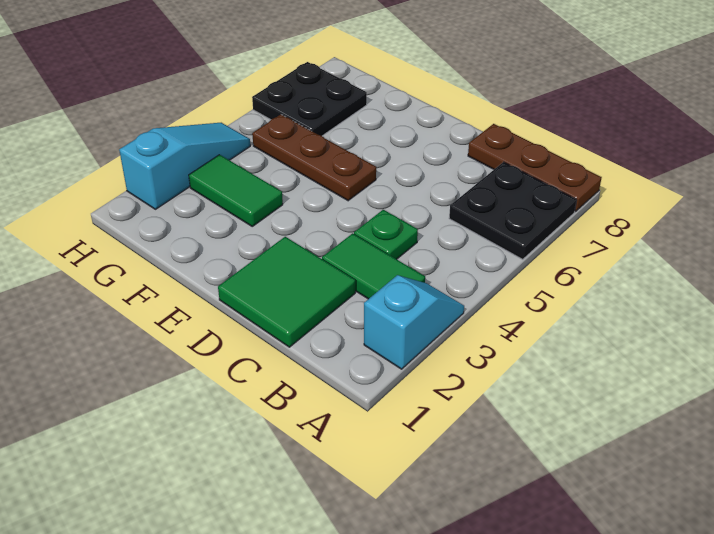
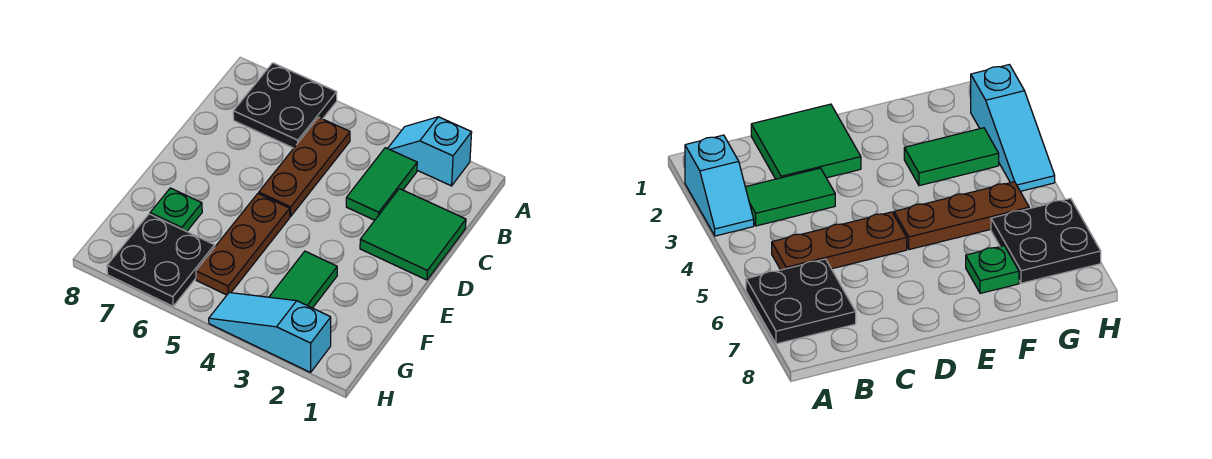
brown 1x3 plate [468,124,602,212] -> brown 1x3 plate moved to [259,117,350,216]
green 1x1 plate [354,210,418,259] -> green 1x1 plate moved to [150,188,202,232]

